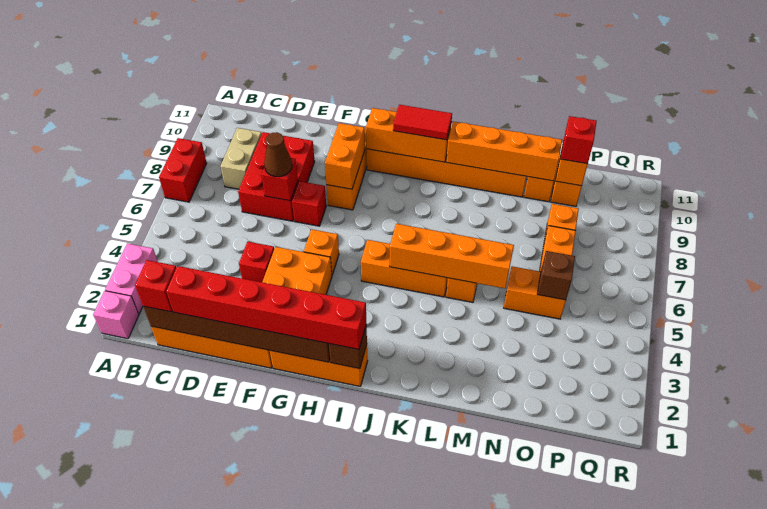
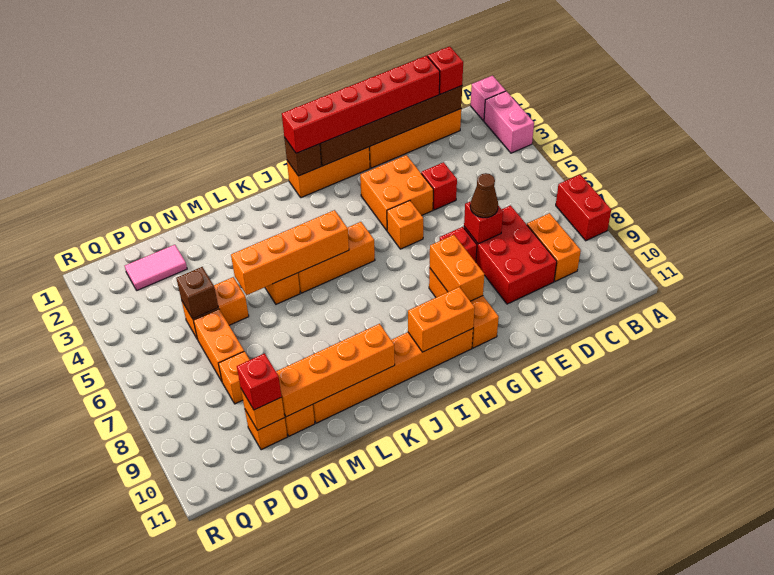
tan 1x2 brick [221,128,262,189] -> orange 1x2 brick [527,213,581,281]
orange 1x3 brick [366,108,452,162] -> orange 1x2 brick [408,287,475,352]
red 1x2 tile [393,105,452,140] -> none
none -> pink 1x2 tile [125,245,187,290]

